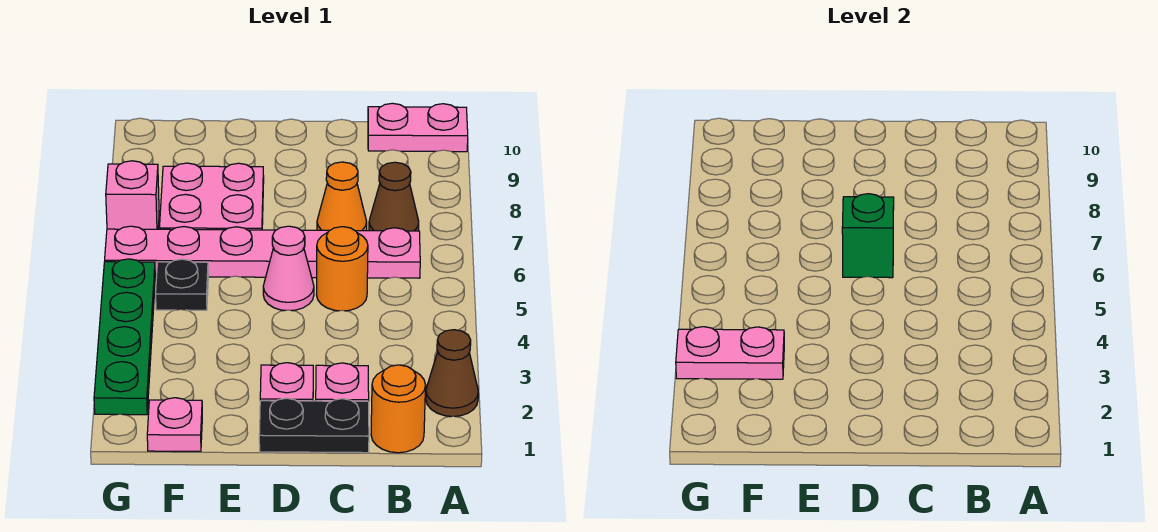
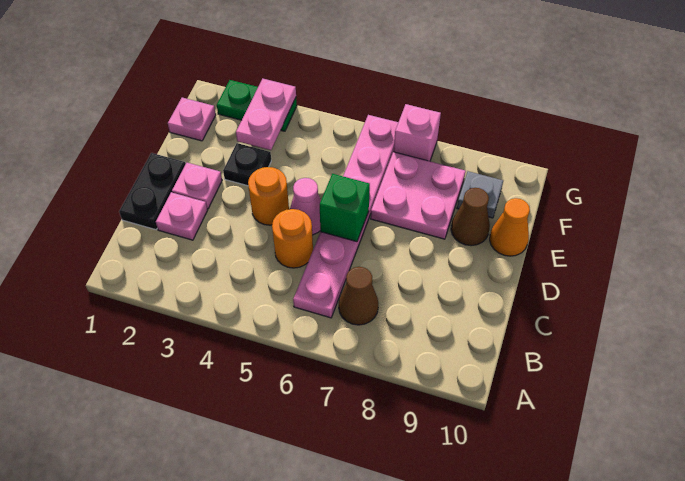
brown 1x1 cone [426,330,478,416] -> brown 1x1 cone moved to [451,188,490,246]
pink 1x2 plate [368,103,468,152] -> none
orange 1x1 round brick [371,365,426,453] -> orange 1x1 round brick moved to [248,167,289,225]
orange 1x1 cone [317,162,367,231] -> orange 1x1 cone moved to [490,198,530,256]
black 1x1 plate [156,259,208,310] -> black 1x1 plate moved to [223,143,271,186]
none -> grey 1x1 plate [457,171,503,218]
green 1x4 plate [94,259,155,415] -> green 1x2 plate [217,80,297,131]

